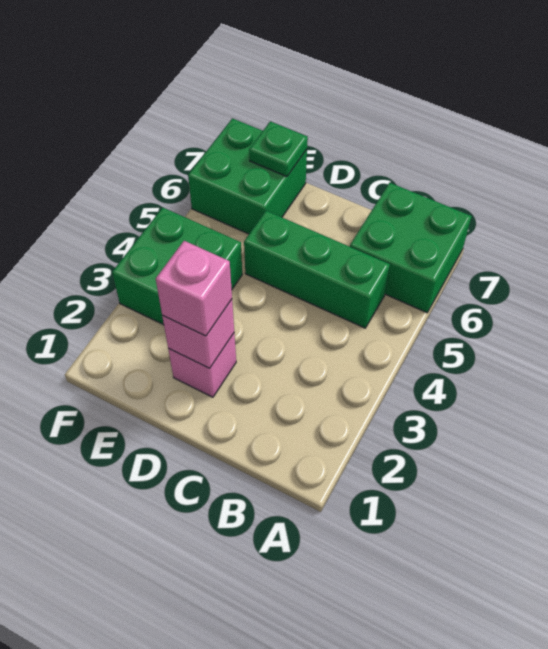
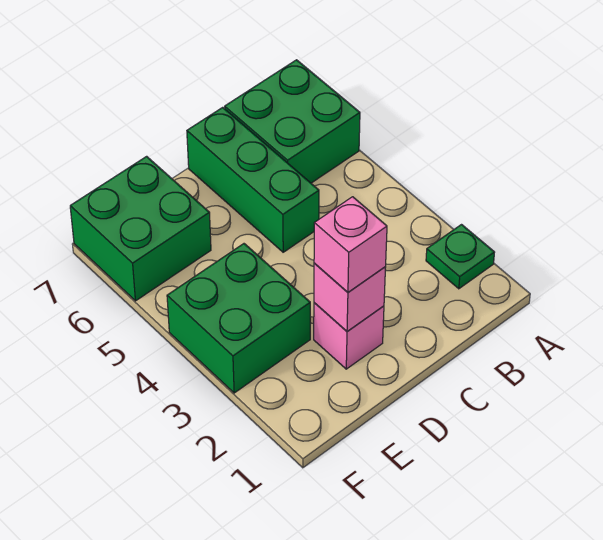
green 1x3 brick [244,211,390,328] -> green 1x3 brick turned to [187,107,319,252]
green 1x1 plate [249,121,308,177] -> green 1x1 plate moved to [426,225,495,289]

